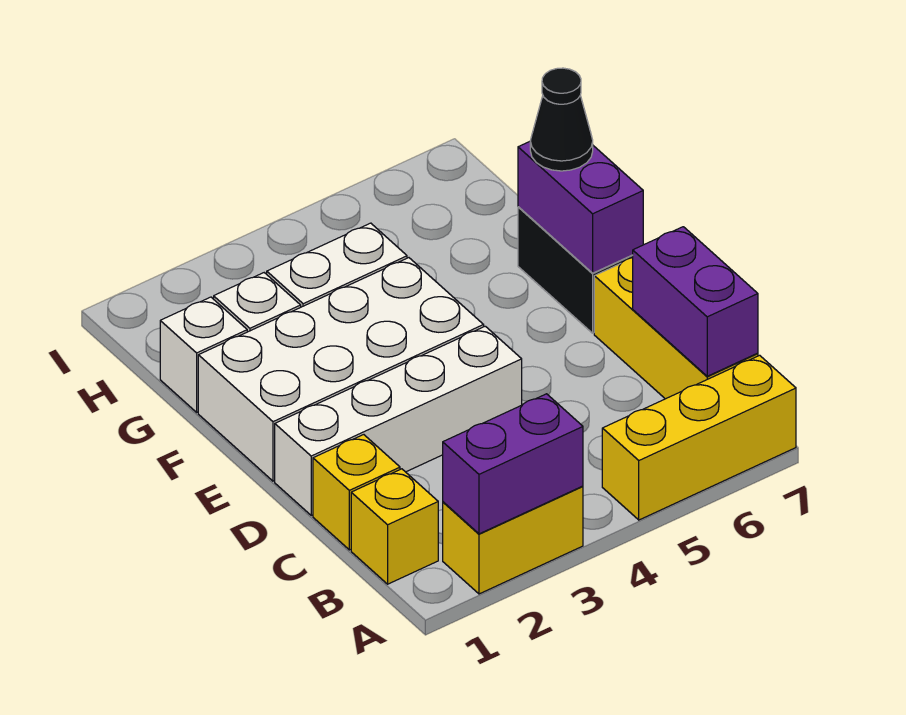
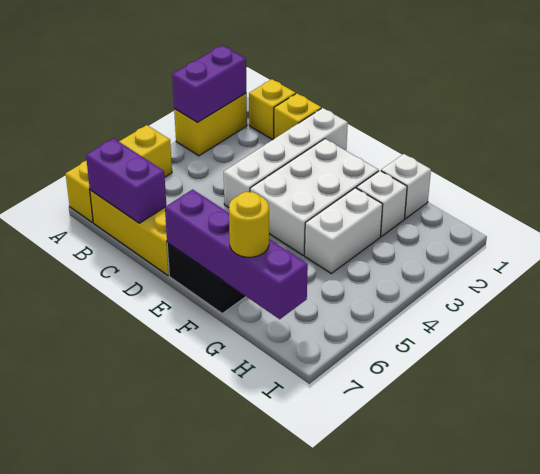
white 2x4 brick [198,258,484,481] -> white 2x3 brick [250,139,379,255]
purple 1x2 brick [518,142,643,273] -> purple 1x4 brick [165,189,308,319]
black 1x1 cone [530,68,593,171] -> none
none -> yellow 1x1 round brick [229,192,269,257]

